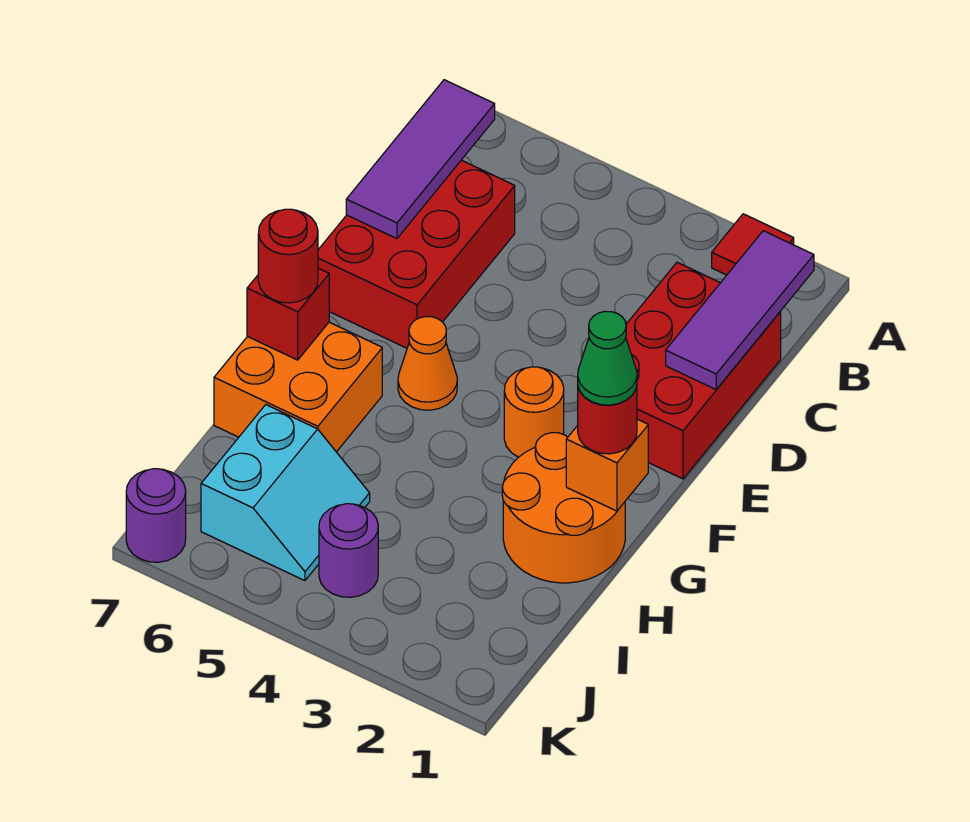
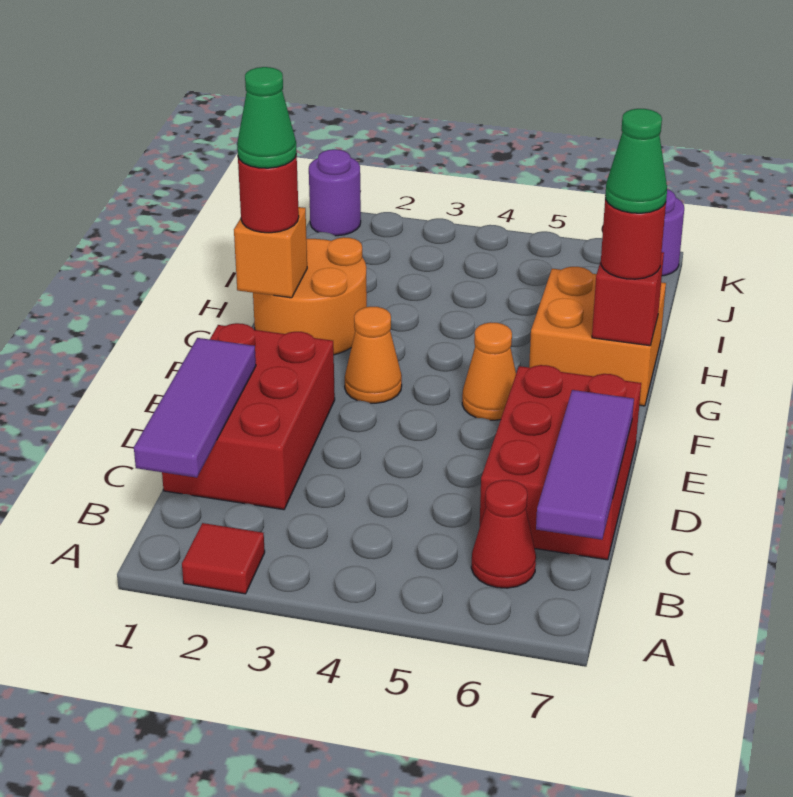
none -> red 1x1 cone [471,480,536,588]
orange 1x1 round brick [504,367,564,457] -> orange 1x1 cone [345,307,402,403]
none -> green 1x1 cone [605,109,667,213]
cyan 2x2 slope [201,405,370,581] -> none
purple 1x1 round brick [319,504,378,597] -> purple 1x1 round brick moved to [309,149,361,236]

